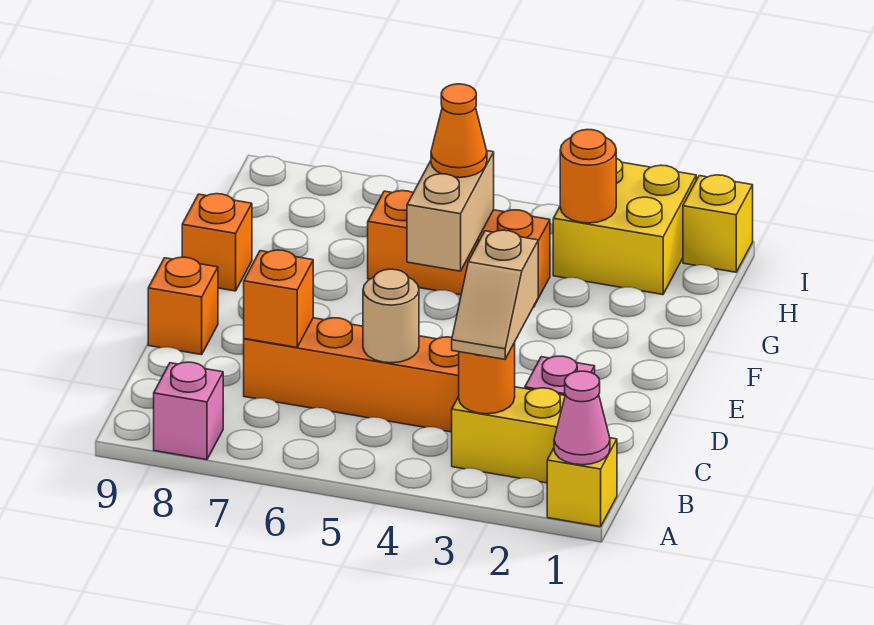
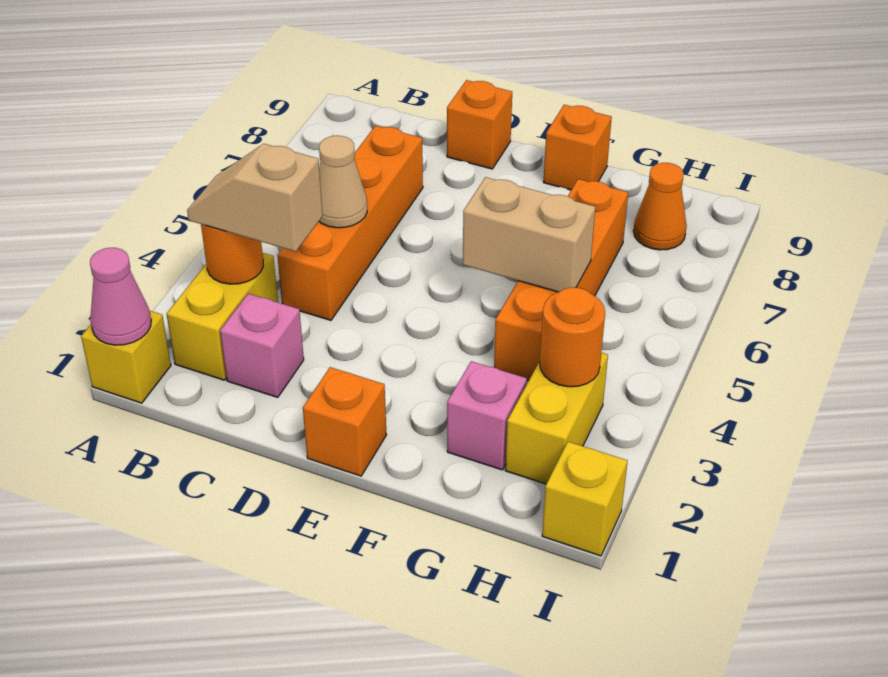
pink 1x1 brick [154,362,223,460] -> pink 1x1 brick moved to [447,361,527,470]
tan 1x1 round brick [363,269,419,363] -> tan 1x1 cone [319,136,367,228]
orange 1x1 brick [244,250,313,347] -> orange 1x1 brick moved to [303,367,386,476]
orange 1x3 brick [368,191,550,306] -> orange 1x4 brick [494,179,628,381]
orange 1x1 cone [431,84,487,178] -> orange 1x1 cone moved to [633,163,687,250]
yellow 2x2 brick [553,158,696,295] -> yellow 1x2 brick [505,353,608,484]

